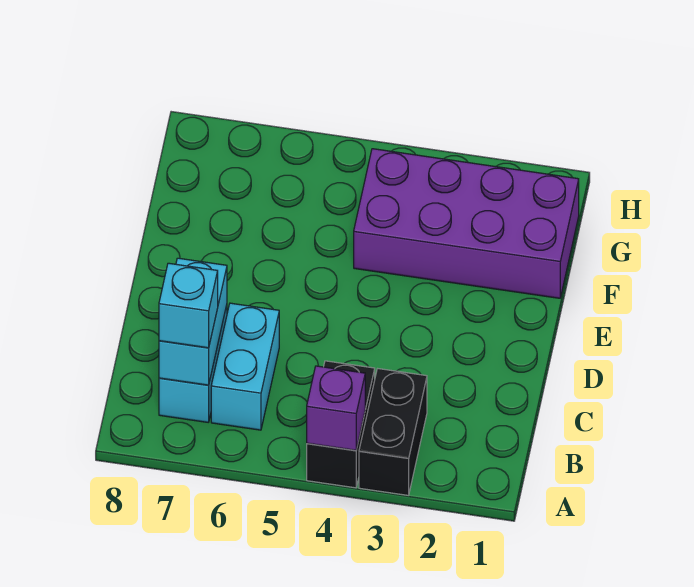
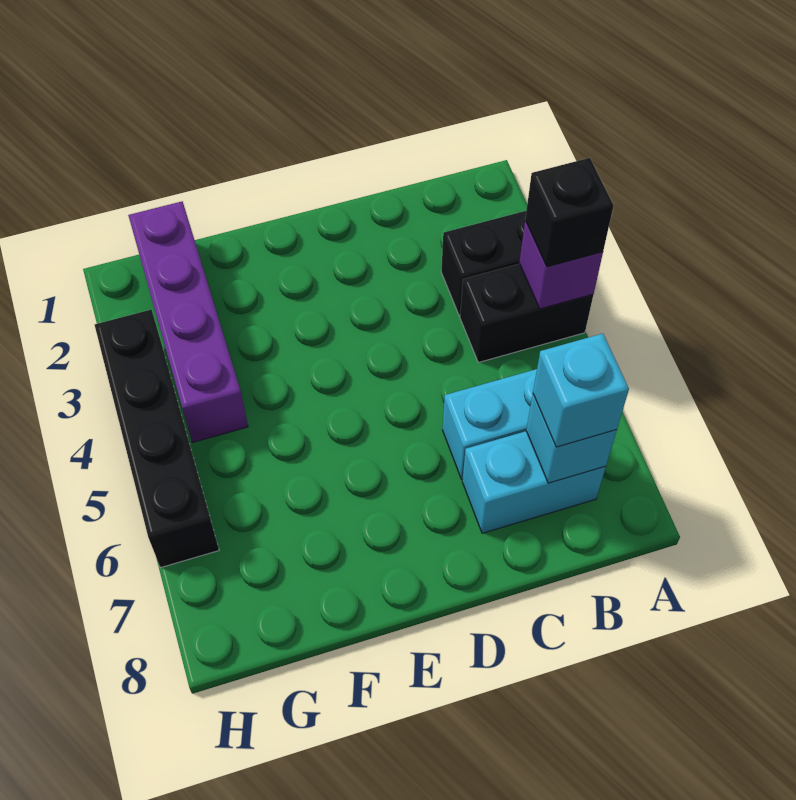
none -> black 1x1 brick [525,158,614,267]
cyan 1x2 brick [159,258,227,385] -> cyan 1x1 brick [526,395,617,483]
purple 2x4 brick [354,149,579,298] -> purple 1x4 brick [128,202,248,443]
none -> black 1x4 brick [95,310,219,568]

